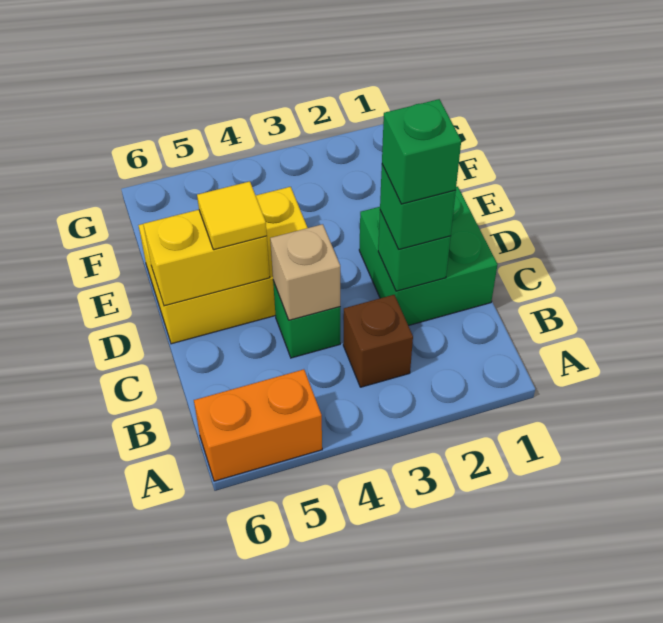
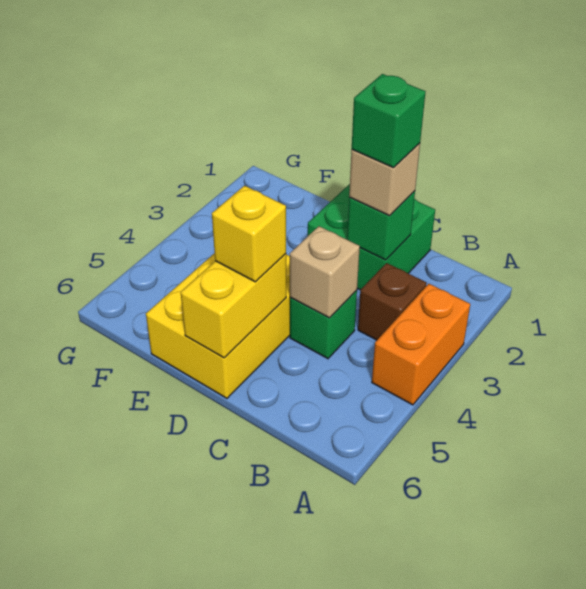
orange 1x2 brick [194,369,322,481] -> orange 1x2 brick moved to [372,284,470,405]
green 1x1 brick [380,165,456,249] -> tan 1x1 brick [349,143,420,216]
yellow 1x1 tile [197,181,267,250] -> yellow 1x1 brick [212,186,286,282]

